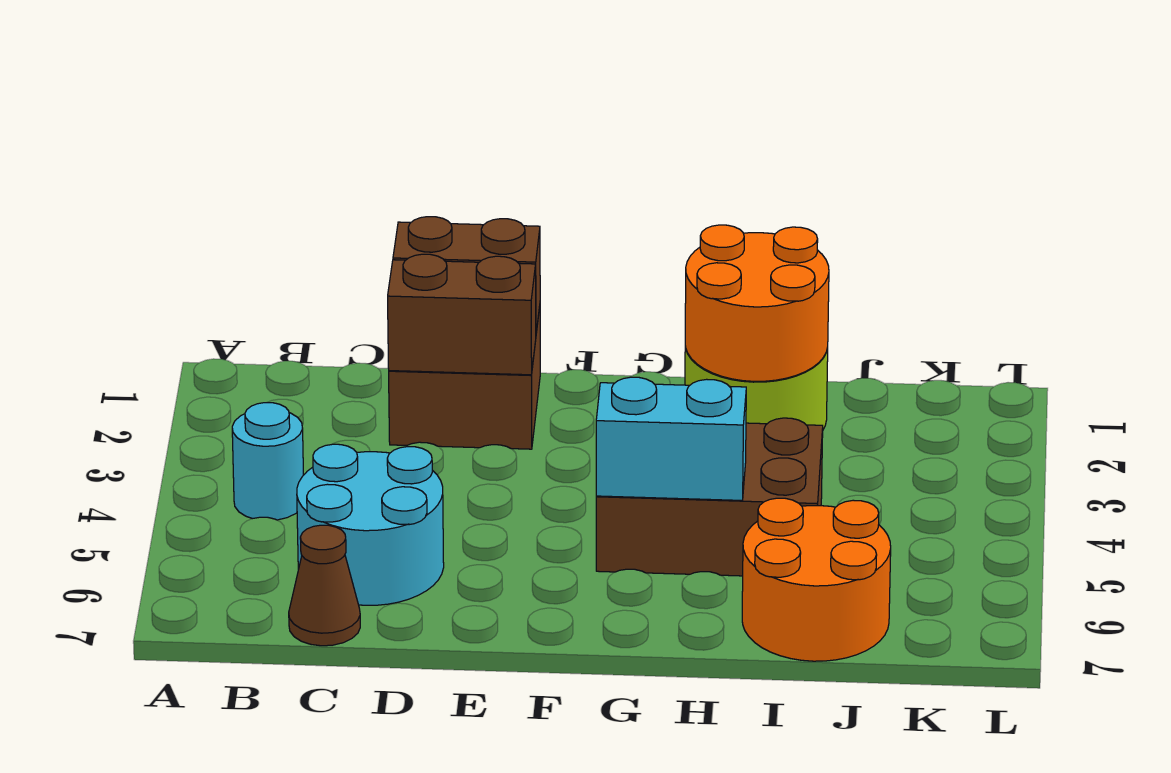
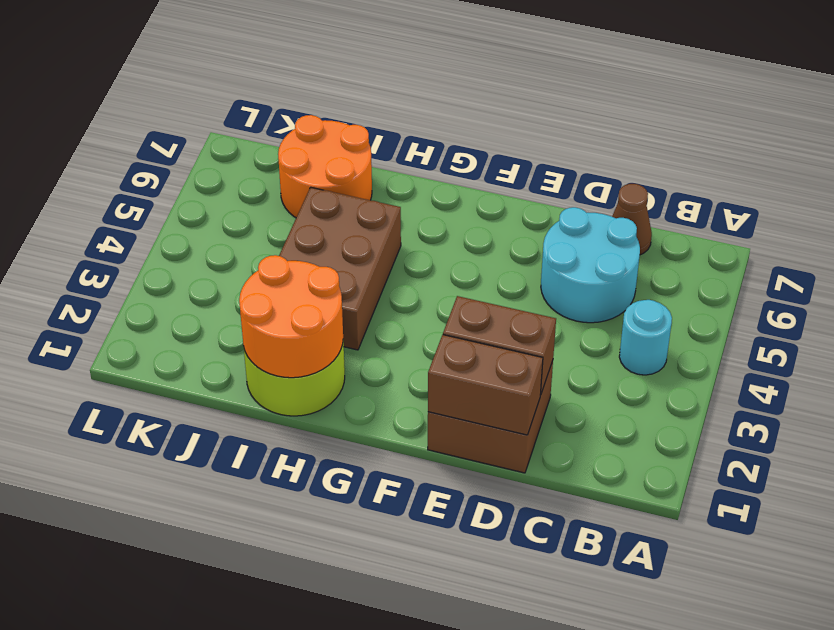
brown 2x3 brick [596,418,823,576] -> brown 2x3 brick turned to [279,187,401,350]
cyan 1x2 brick [596,377,746,500] -> none

